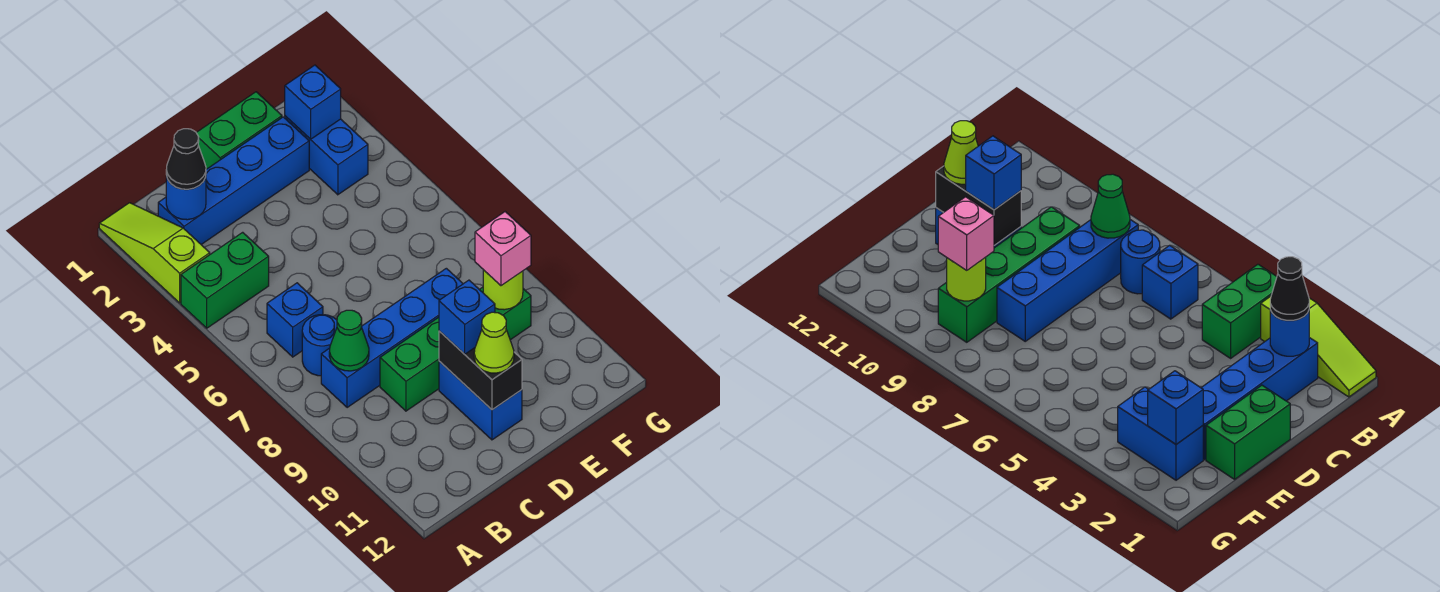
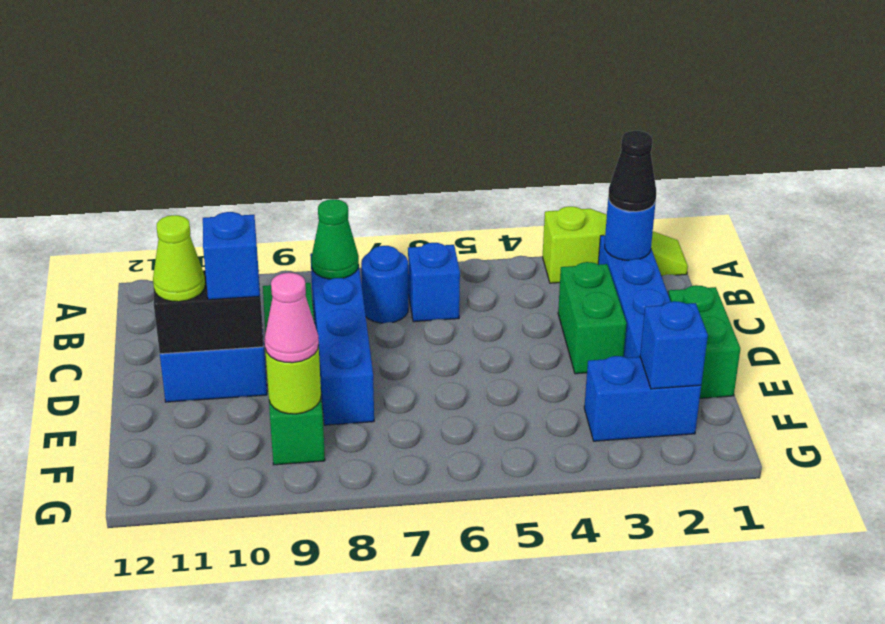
green 1x2 brick [181,232,269,328] -> green 1x2 brick moved to [558,262,627,374]
pink 1x1 brick [475,212,531,286] -> pink 1x1 cone [265,273,319,363]

